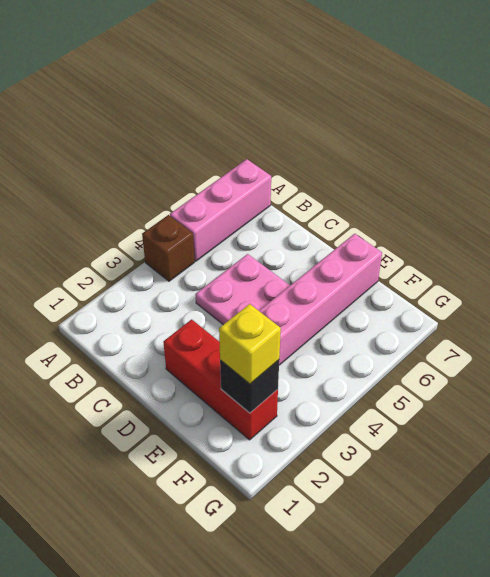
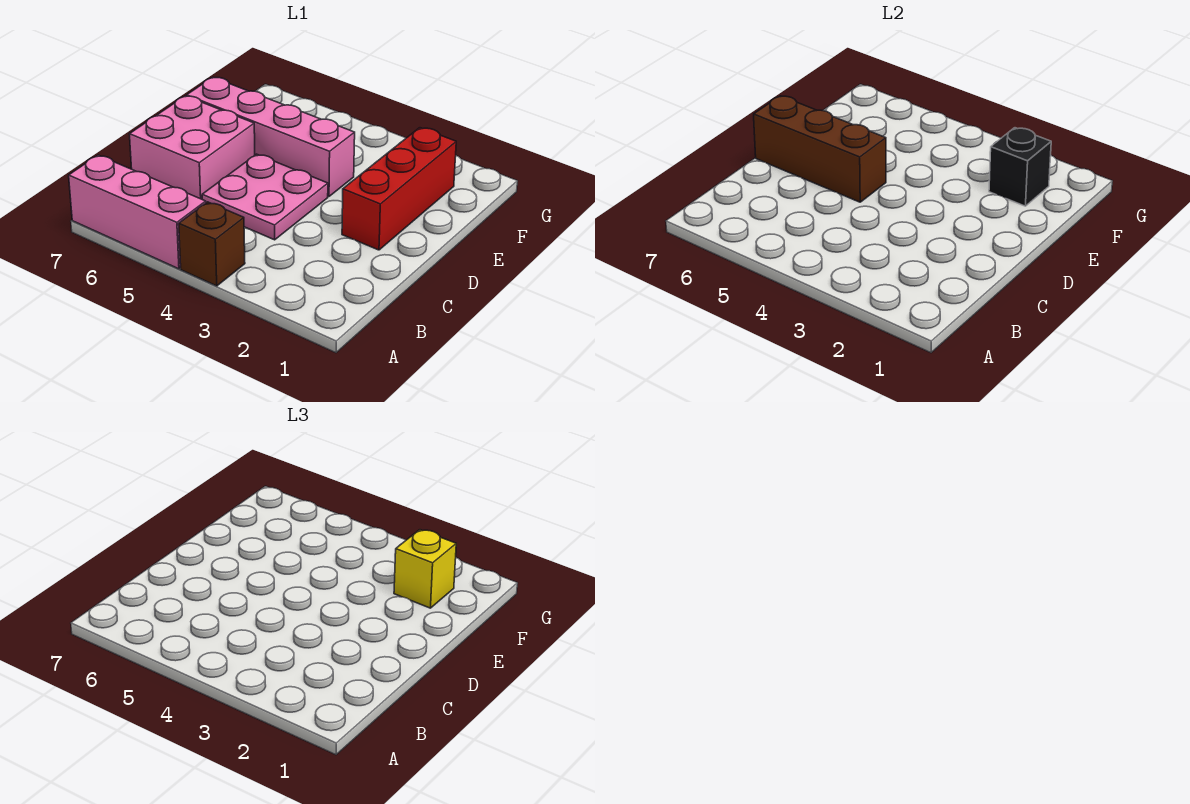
none -> pink 2x2 brick [130,96,255,199]
none -> brown 1x3 brick [754,96,886,202]

